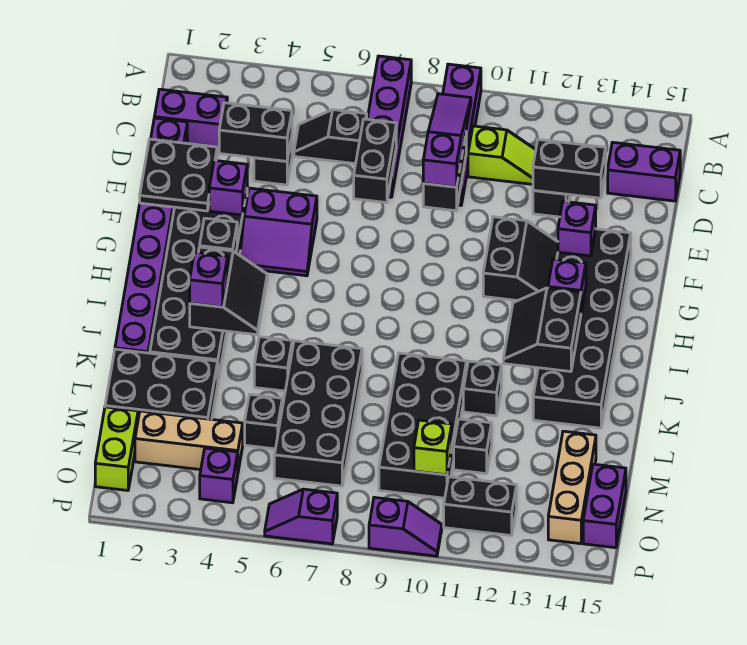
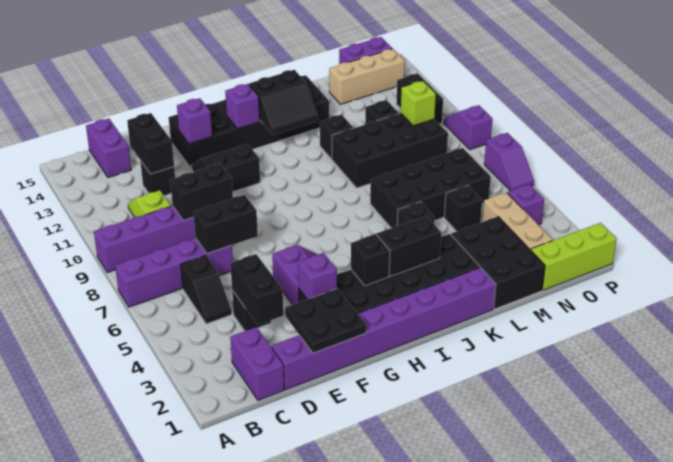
purple 1x3 slope [423,94,471,187] -> none
purple 1x1 brick [190,252,228,307] -> none
lime 1x2 brick [95,407,138,490] -> lime 1x3 brick [531,223,617,290]

